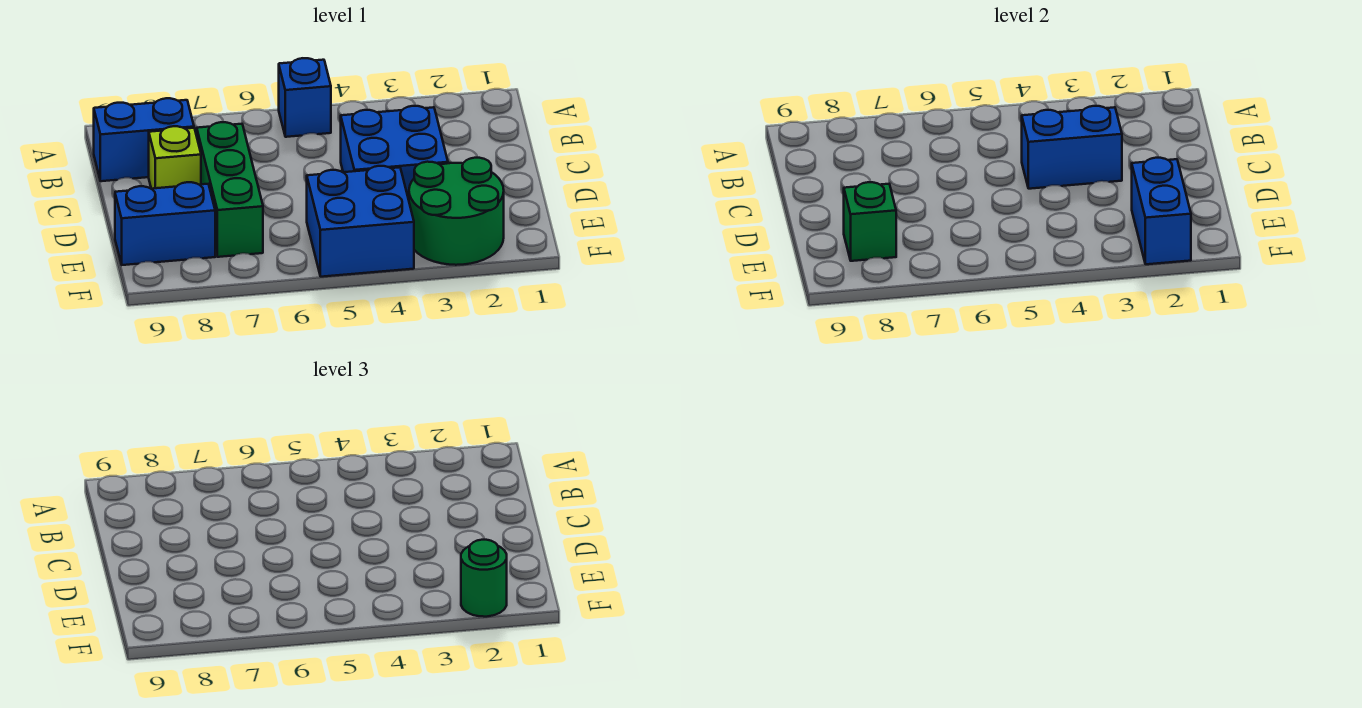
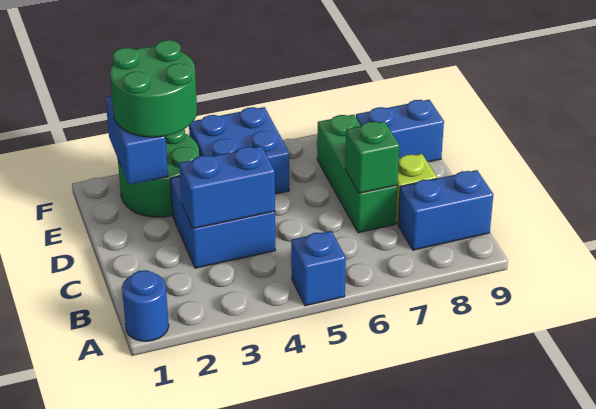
none -> blue 1x1 round brick [122,270,169,341]
green 1x1 brick [844,182,896,261] -> green 1x1 brick moved to [345,121,399,193]
green 1x1 round brick [461,540,507,617] -> green 2x2 round brick [110,40,197,137]

